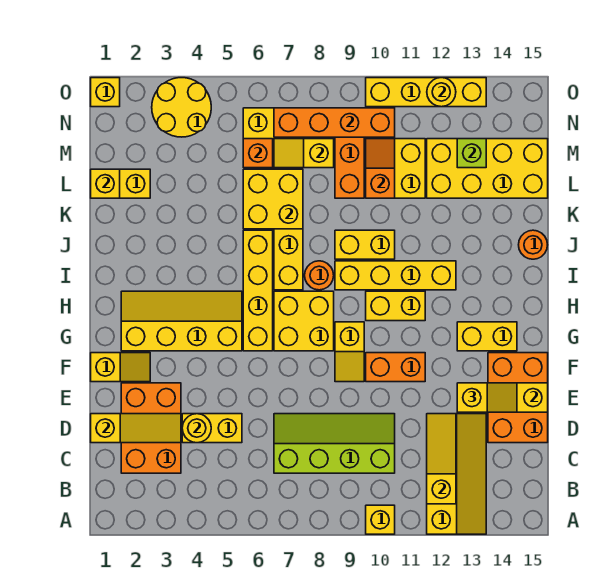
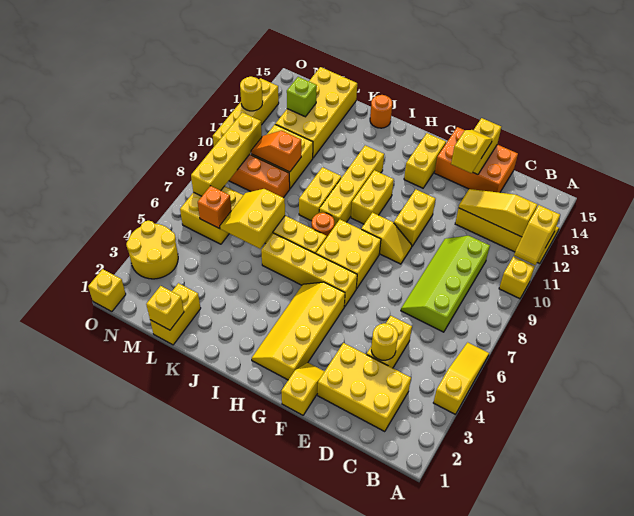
orange 2x3 brick [121,383,181,473] -> yellow 2x3 brick [318,343,411,432]
yellow 1x3 slope [91,414,181,443] -> yellow 1x3 slope moved to [433,342,489,414]
orange 1x2 brick [366,353,425,382] -> yellow 1x2 brick [394,189,435,246]
yellow 2x2 brick [243,169,303,229] -> yellow 2x2 slope [220,189,285,249]
yellow 1x2 slope [274,139,334,168] -> yellow 1x2 slope moved to [514,205,560,265]
orange 1x4 brick [274,108,395,137] -> yellow 1x4 brick [191,112,262,196]

